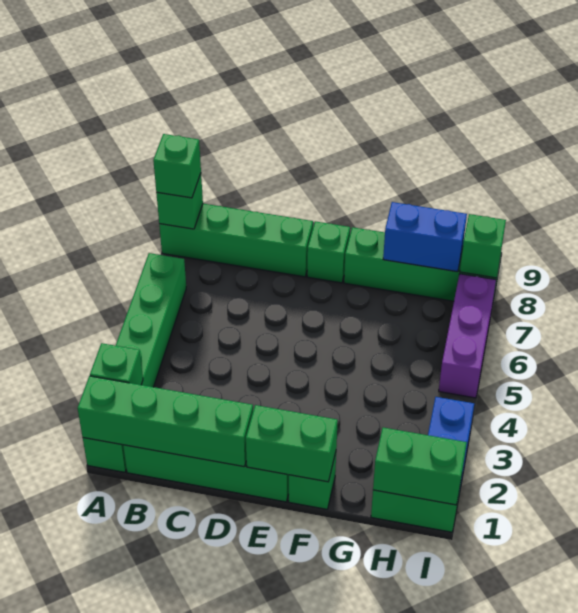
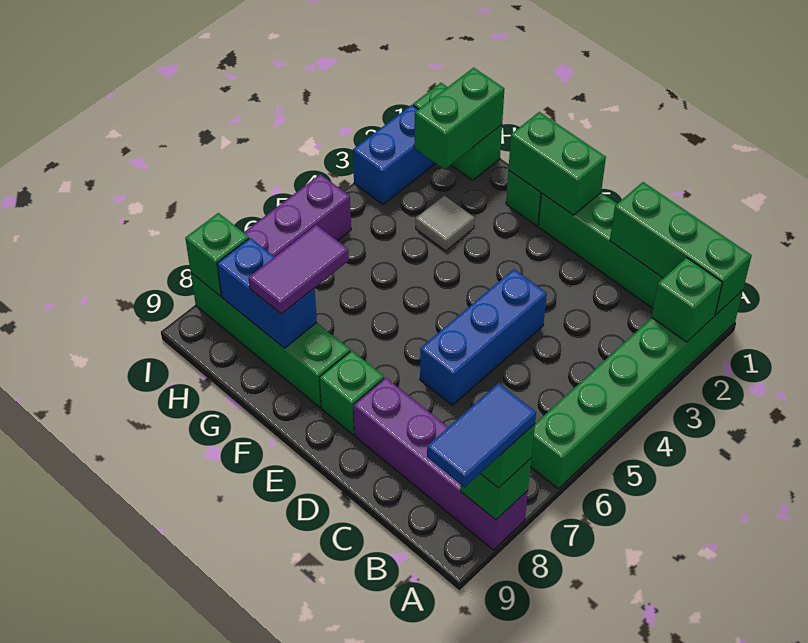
green 1x4 brick [77,376,253,467] -> green 1x3 brick [610,182,752,315]
green 1x4 brick [159,204,313,277] -> purple 1x4 brick [354,378,528,550]
none -> blue 1x2 tile [427,383,536,487]
none -> blue 1x3 brick [420,269,547,405]
none -> grey 1x1 tile [416,196,474,251]
none -> purple 1x2 tile [249,225,349,314]
green 1x2 brick [373,428,467,505] -> green 1x2 brick turned to [414,68,504,169]

